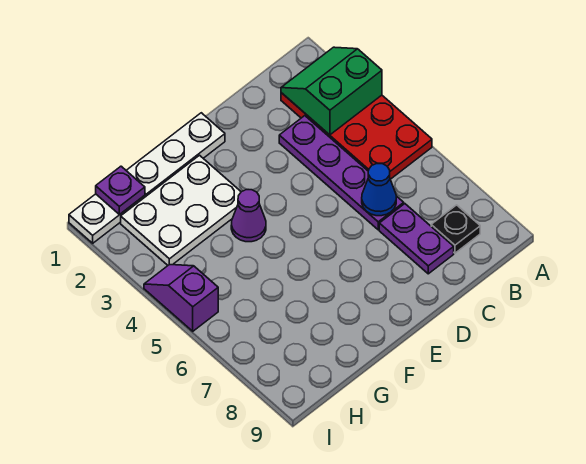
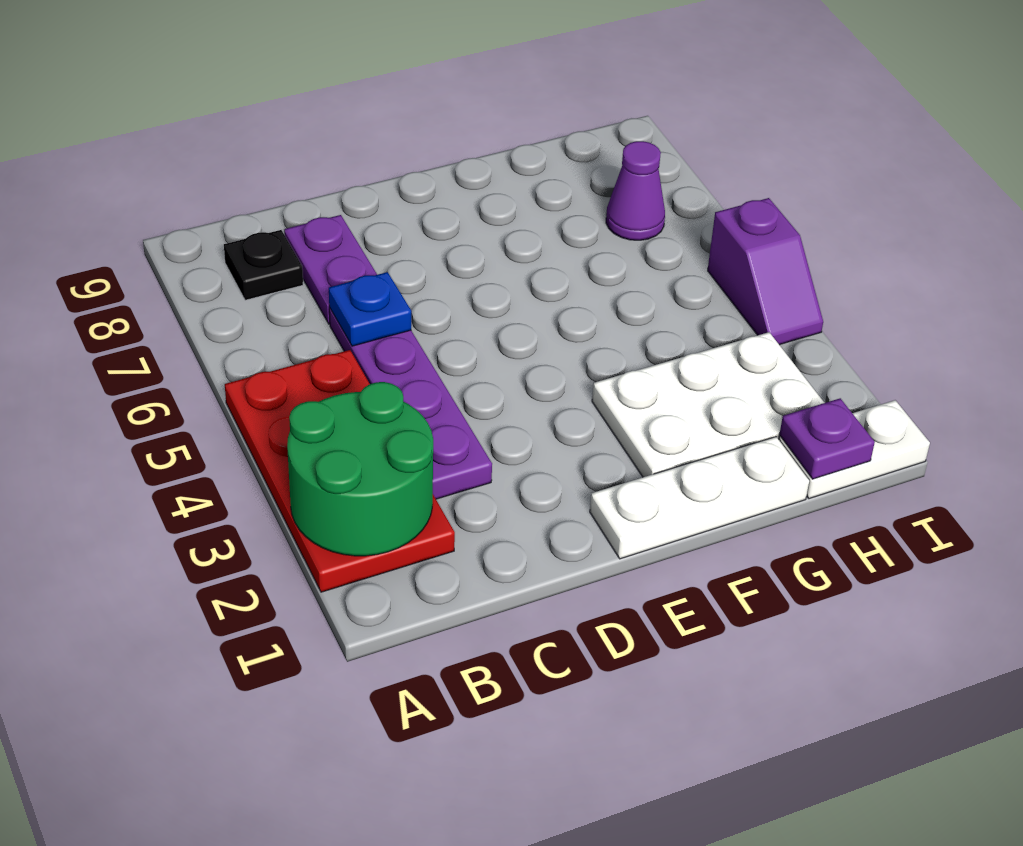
green 2x2 slope [281,47,382,135] -> green 2x2 round brick [287,382,433,556]
blue 1x1 cone [362,164,396,216] -> blue 1x1 plate [329,272,411,346]
purple 1x1 cone [231,190,266,242] -> purple 1x1 cone moved to [606,141,665,240]

